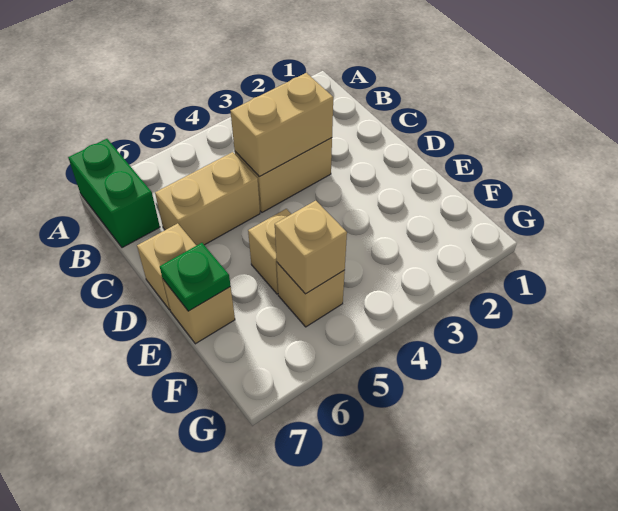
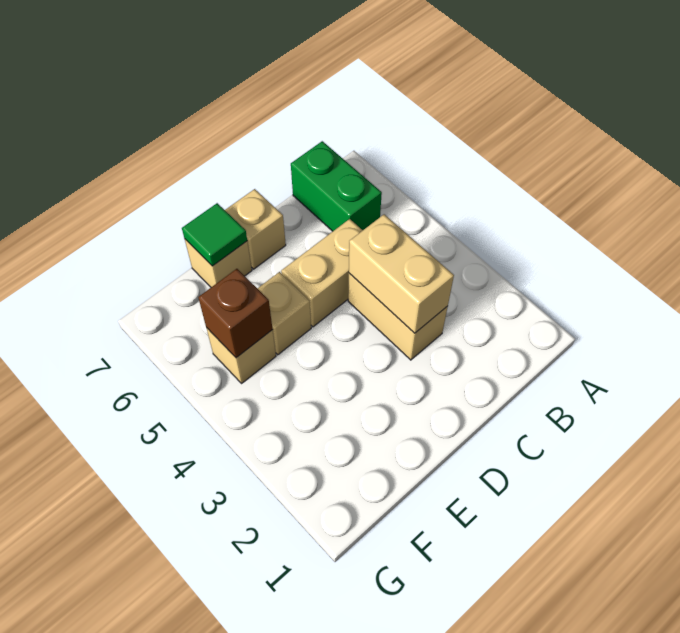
green 1x2 brick [68,139,160,248] -> green 1x2 brick turned to [291,141,382,231]
tan 1x2 brick [155,152,260,246] -> tan 1x2 brick turned to [281,219,363,327]
green 1x1 plate [160,243,231,311] -> green 1x1 tile [182,203,247,266]
tan 1x1 brick [275,201,347,294] -> brown 1x1 brick [198,269,273,358]

